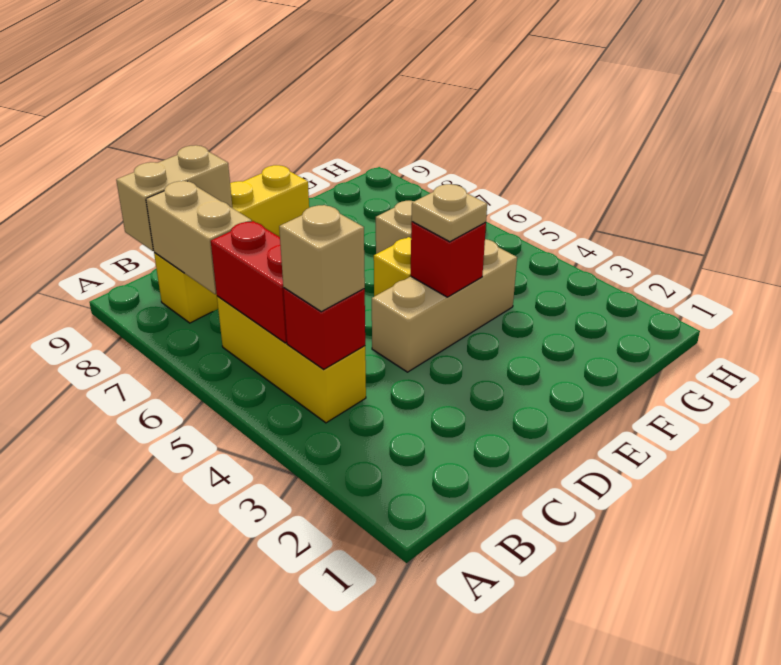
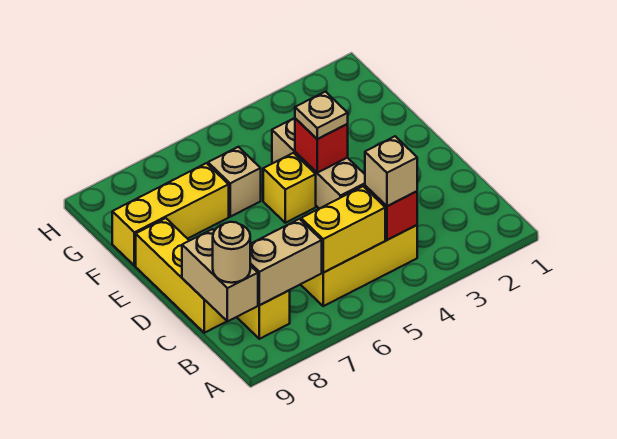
red 1x2 brick [211,221,287,343] -> yellow 1x2 brick [301,186,385,273]
none -> tan 1x1 round brick [213,222,250,283]
none -> yellow 1x3 brick [112,163,229,266]

